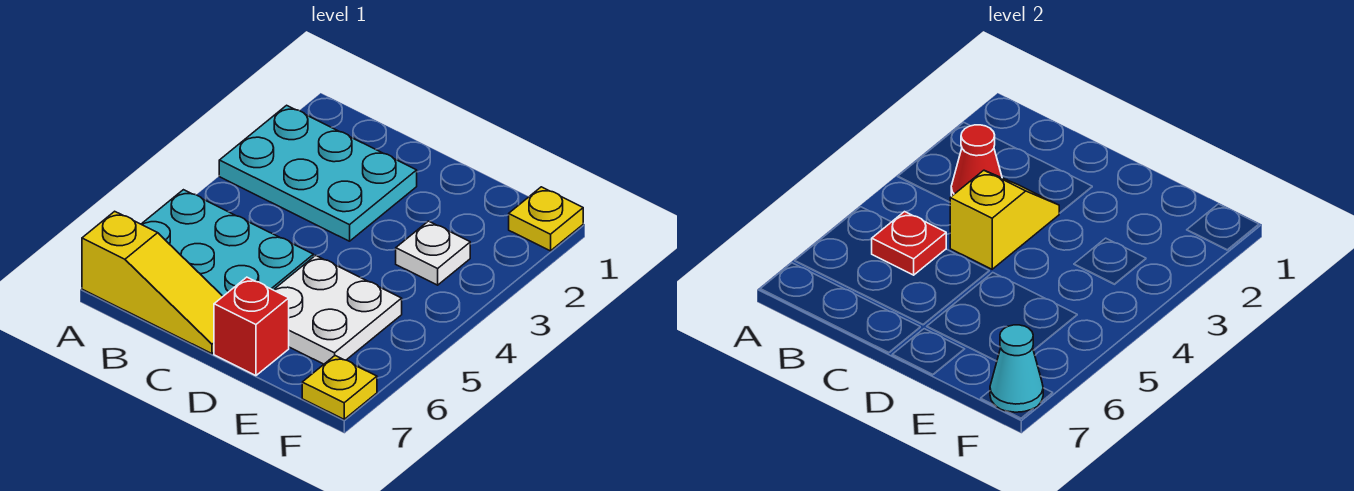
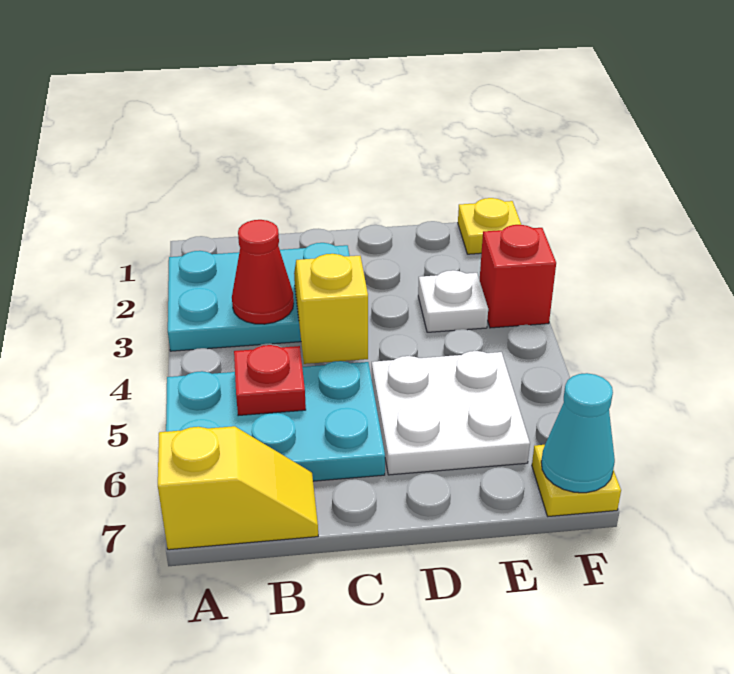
yellow 1x3 slope [82,211,223,354] -> yellow 1x2 slope [158,426,318,550]
red 1x1 brick [214,277,289,376] -> red 1x1 brick moved to [480,225,556,328]

